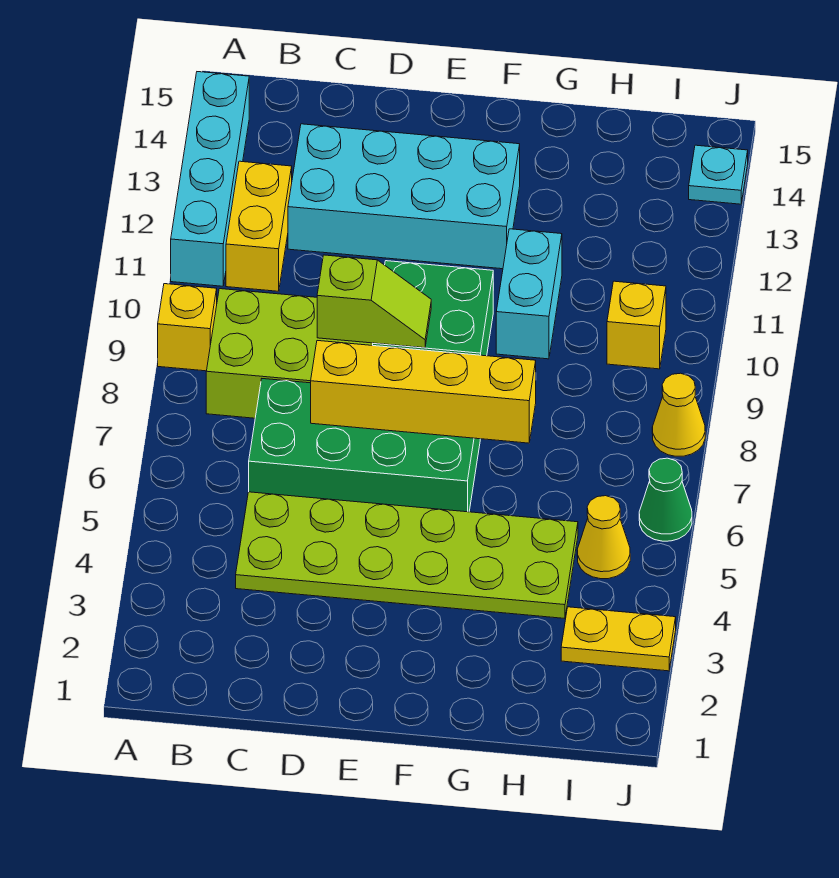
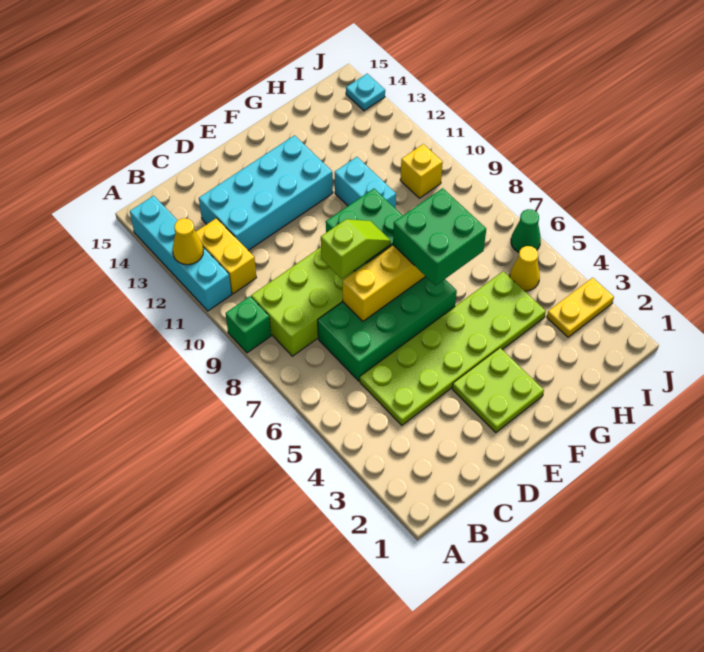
yellow 1x1 brick [158,284,217,371] -> green 1x1 brick [226,296,271,353]
none -> lime 2x2 plate [452,348,544,433]
none -> green 2x2 brick [393,188,486,285]
yellow 1x1 cone [652,373,705,456] -> yellow 1x1 cone moved to [172,218,203,265]

